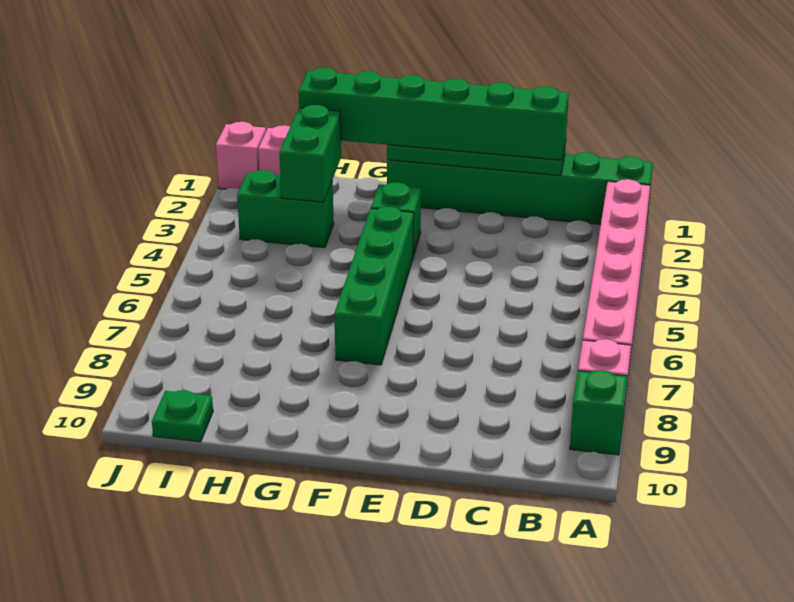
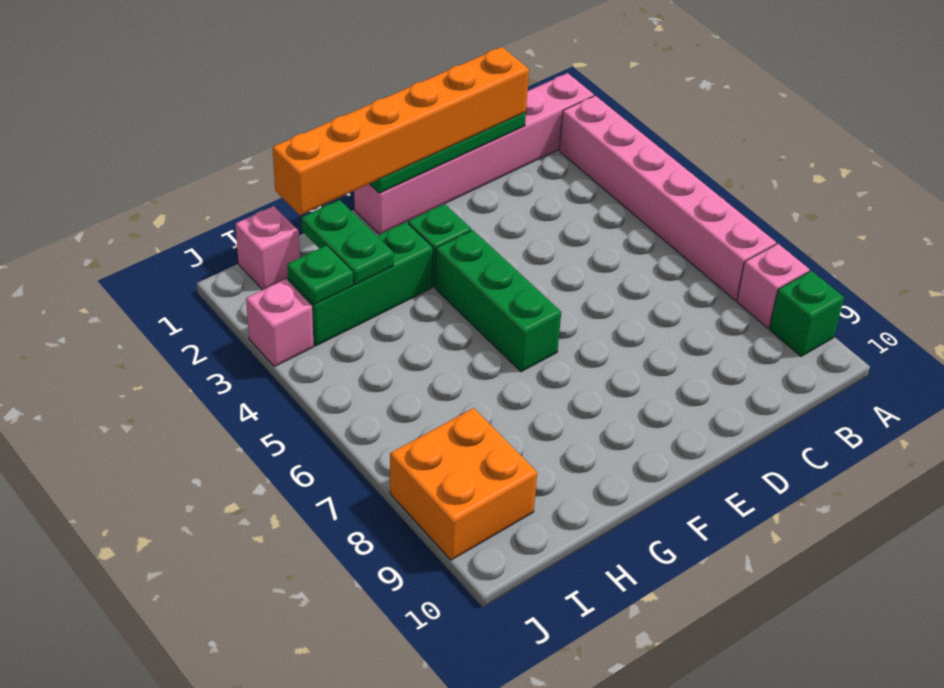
green 1x6 brick [387,152,653,225] -> pink 1x6 brick [354,73,594,234]
green 1x6 brick [299,68,569,160] -> orange 1x6 brick [273,47,529,215]
green 1x4 brick [334,206,414,365] -> green 1x3 brick [435,230,561,372]
green 1x2 brick [279,105,341,202] -> green 1x2 plate [301,200,394,284]
green 1x2 brick [237,170,334,248] -> green 1x3 brick [288,222,433,346]
none -> orange 2x2 brick [390,408,537,560]
green 1x1 plate [152,390,213,442] -> green 1x1 plate moved to [287,245,353,305]
pink 1x1 brick [216,122,266,189] -> pink 1x1 brick moved to [246,279,314,367]

